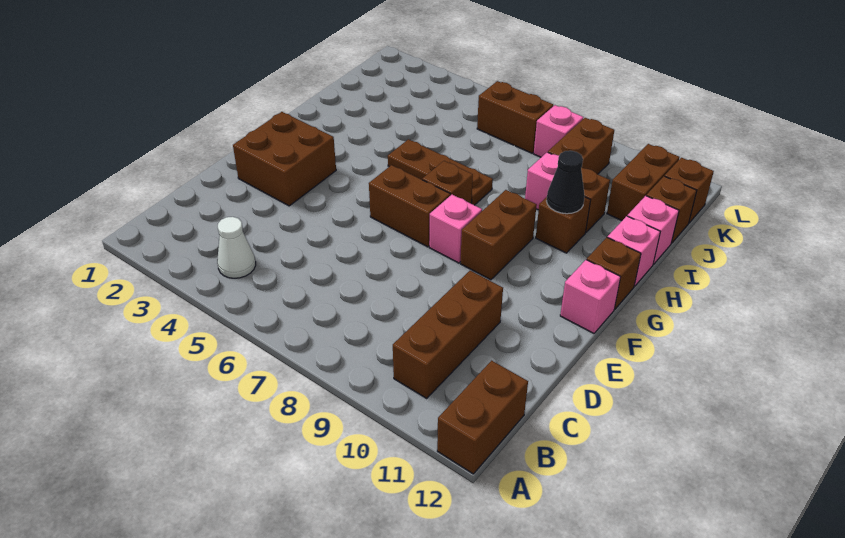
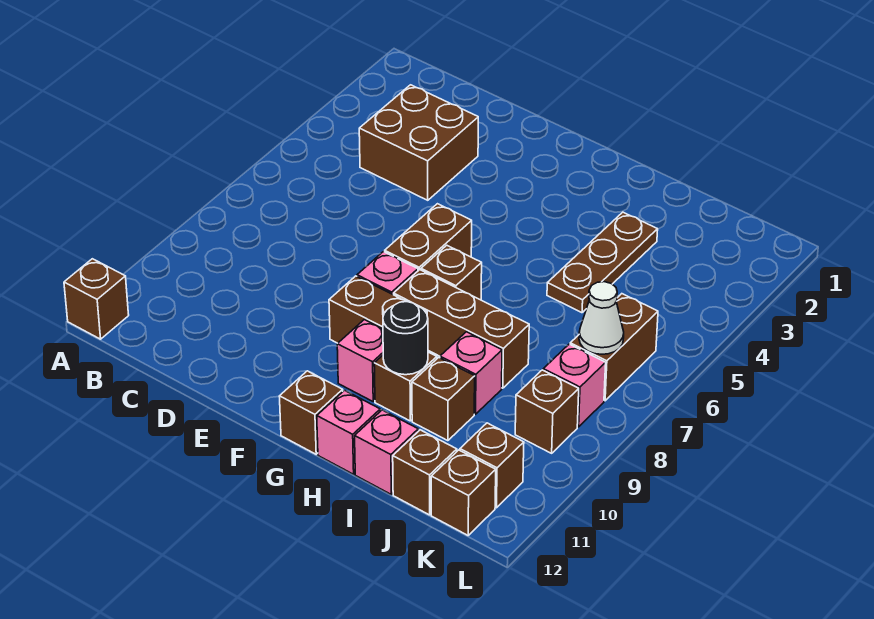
brown 1x2 brick [437,361,528,474] -> brown 1x1 brick [64,259,129,339]
white 1x1 cone [217,217,256,278] -> white 1x1 cone moved to [579,282,624,354]
brown 1x3 brick [393,271,503,398] -> brown 1x3 brick moved to [394,270,529,388]
brown 2x2 brick [233,112,336,206] -> brown 2x2 brick moved to [359,85,478,200]
pink 1x1 brick [560,260,620,333] -> pink 1x1 brick moved to [337,320,383,401]
brown 1x3 plate [388,139,493,205] -> brown 1x3 plate moved to [547,212,658,313]
black 1x1 cone [547,151,585,214] -> black 1x1 round brick [383,302,428,375]
brown 1x2 brick [548,118,614,174] -> brown 1x1 brick [515,370,579,453]
brown 1x2 brick [607,144,680,220] -> brown 1x1 brick [460,423,524,508]

